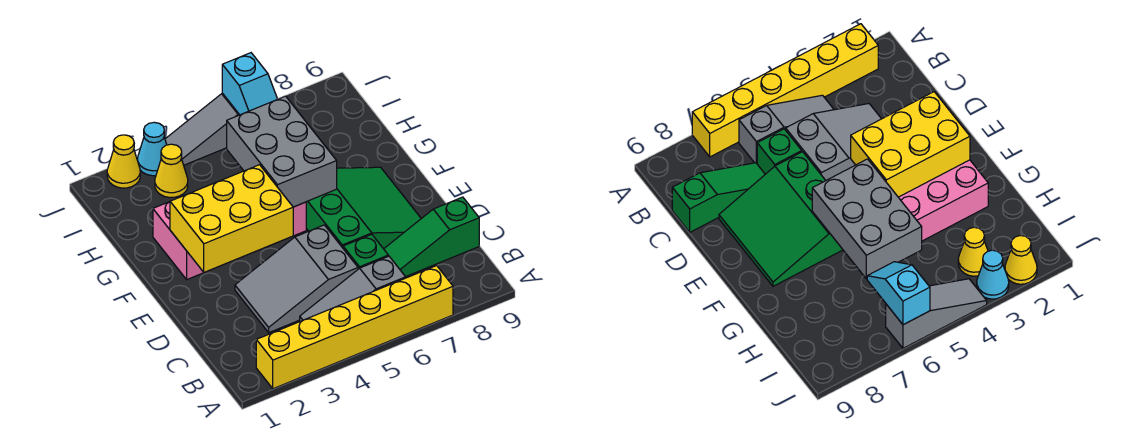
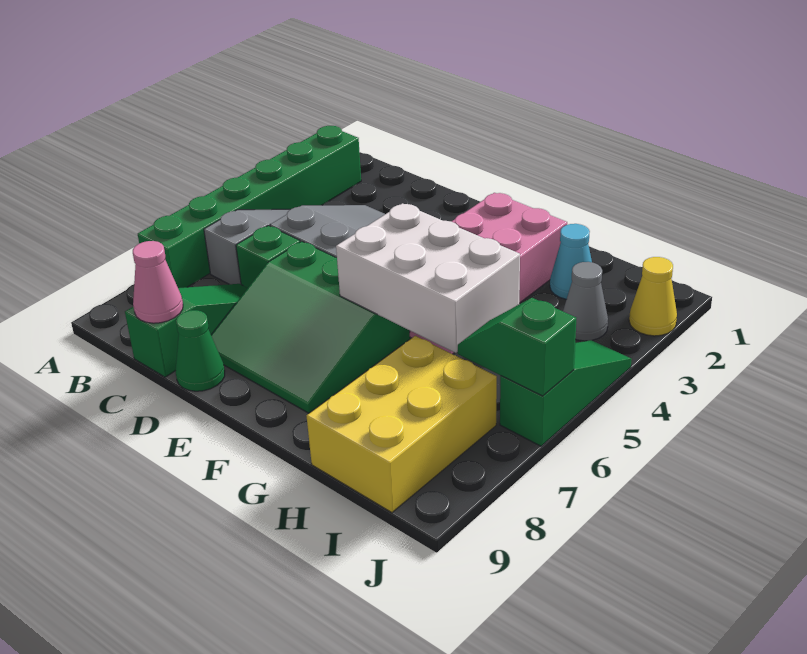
yellow 1x6 brick [256,266,453,389] -> green 1x6 brick [138,126,361,288]
none -> pink 1x1 cone [133,241,183,323]
none -> green 1x1 cone [176,310,225,391]
yellow 2x3 brick [170,165,293,272] -> yellow 2x3 brick moved to [307,336,497,513]
grey 2x3 brick [227,96,337,207] -> white 2x3 brick [336,203,520,353]
yellow 1x1 cone [155,144,188,197] -> grey 1x1 cone [563,262,608,341]
cyan 1x2 slope [222,53,277,115] -> green 1x2 slope [458,298,576,396]
cyan 1x1 cone [138,122,167,176] -> cyan 1x1 cone moved to [550,224,592,299]
grey 1x3 slope [165,93,239,165] -> green 1x3 slope [500,340,632,446]

